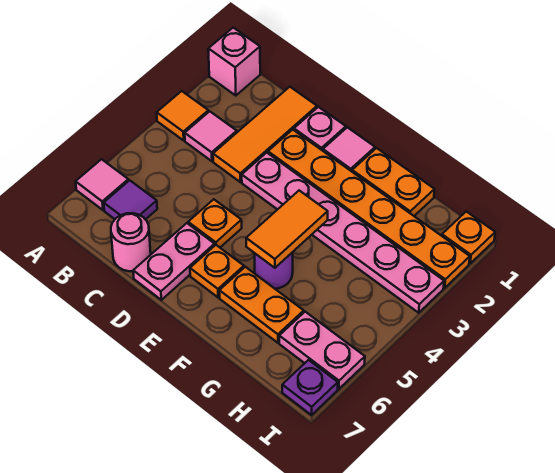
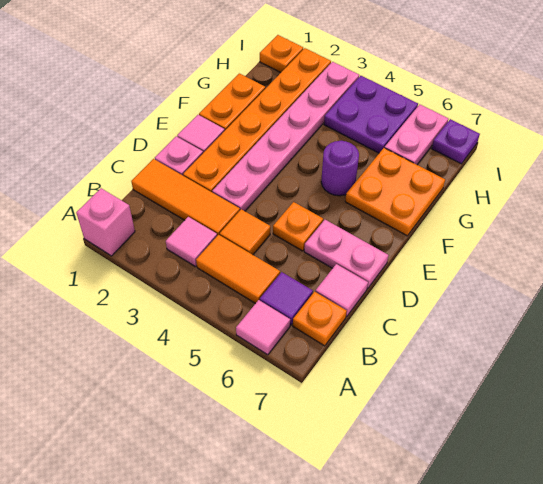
orange 1x1 tile [157,91,208,140] -> orange 1x1 tile moved to [220,209,270,255]
pink 1x1 round brick [111,213,151,271] -> pink 1x1 tile [315,264,368,317]
orange 1x1 plate [190,245,244,297] -> orange 1x1 plate moved to [293,292,347,346]
orange 1x2 tile [246,191,328,268] -> orange 1x2 tile moved to [196,235,280,304]
orange 1x2 plate [219,267,304,343] -> orange 2x2 plate [345,148,445,236]
none -> purple 2x2 plate [324,76,418,153]

